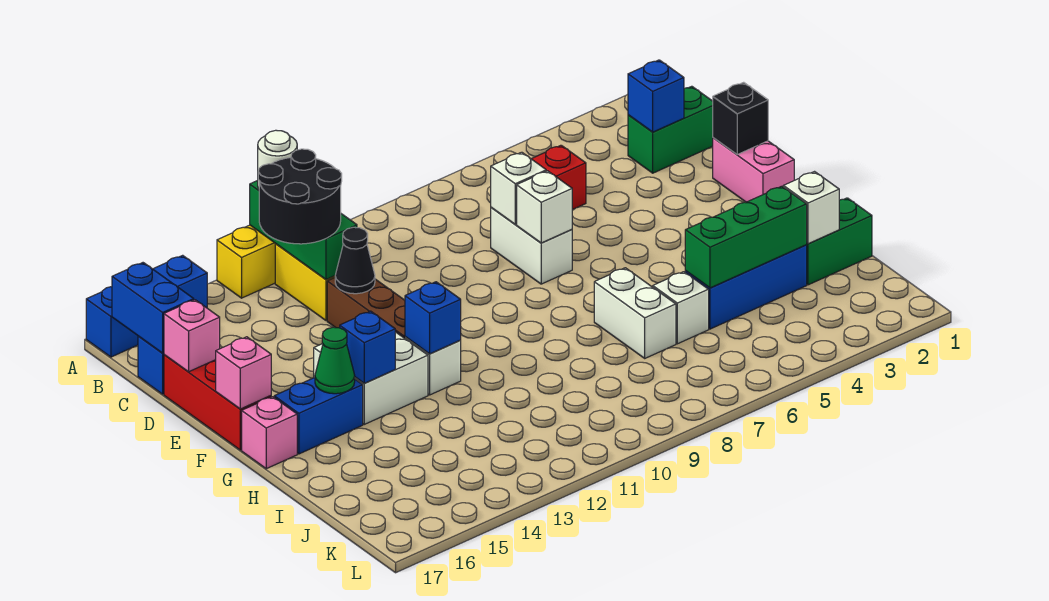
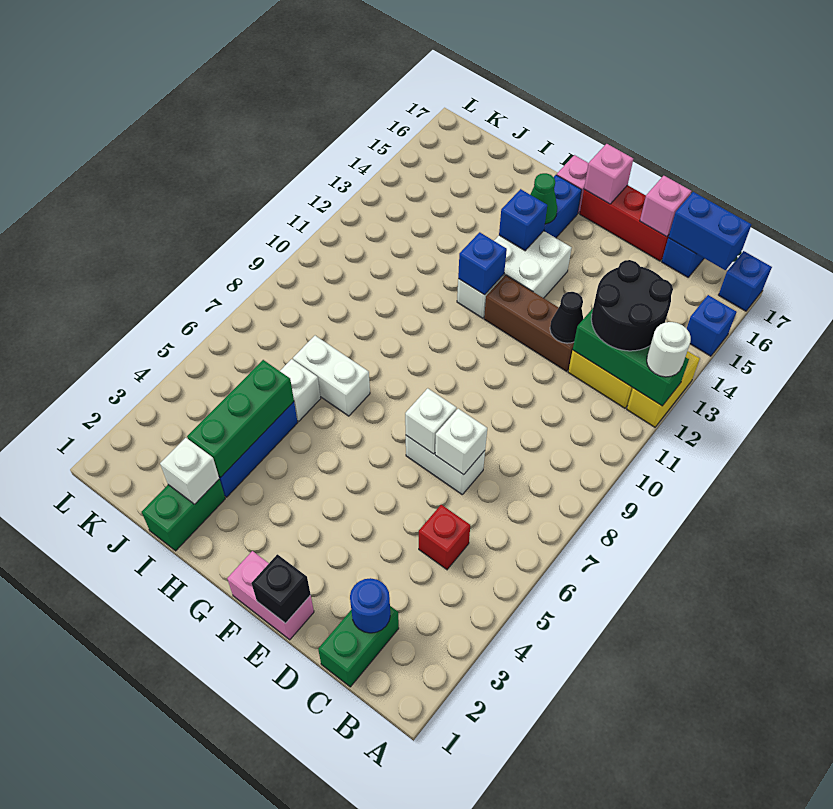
blue 1x1 brick [628,60,684,132] -> blue 1x1 round brick [350,578,390,633]

